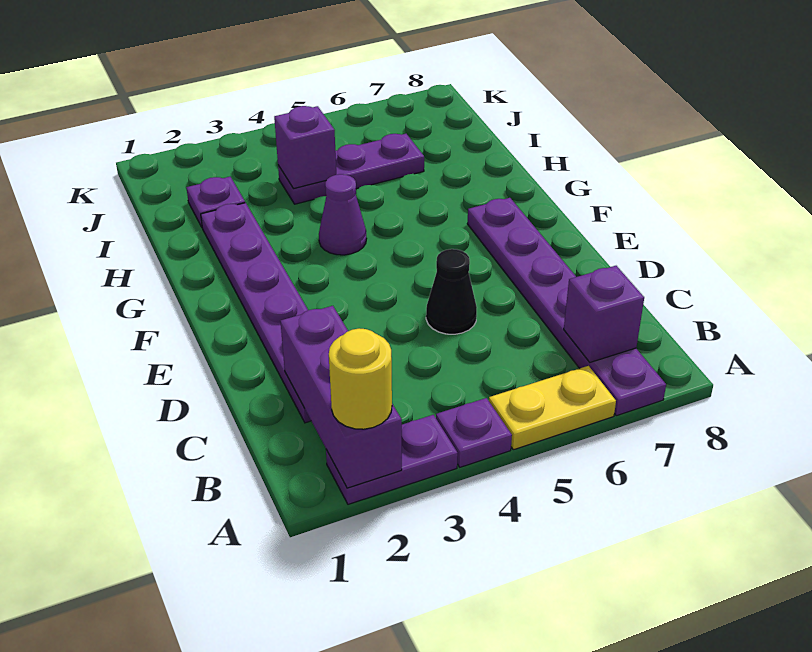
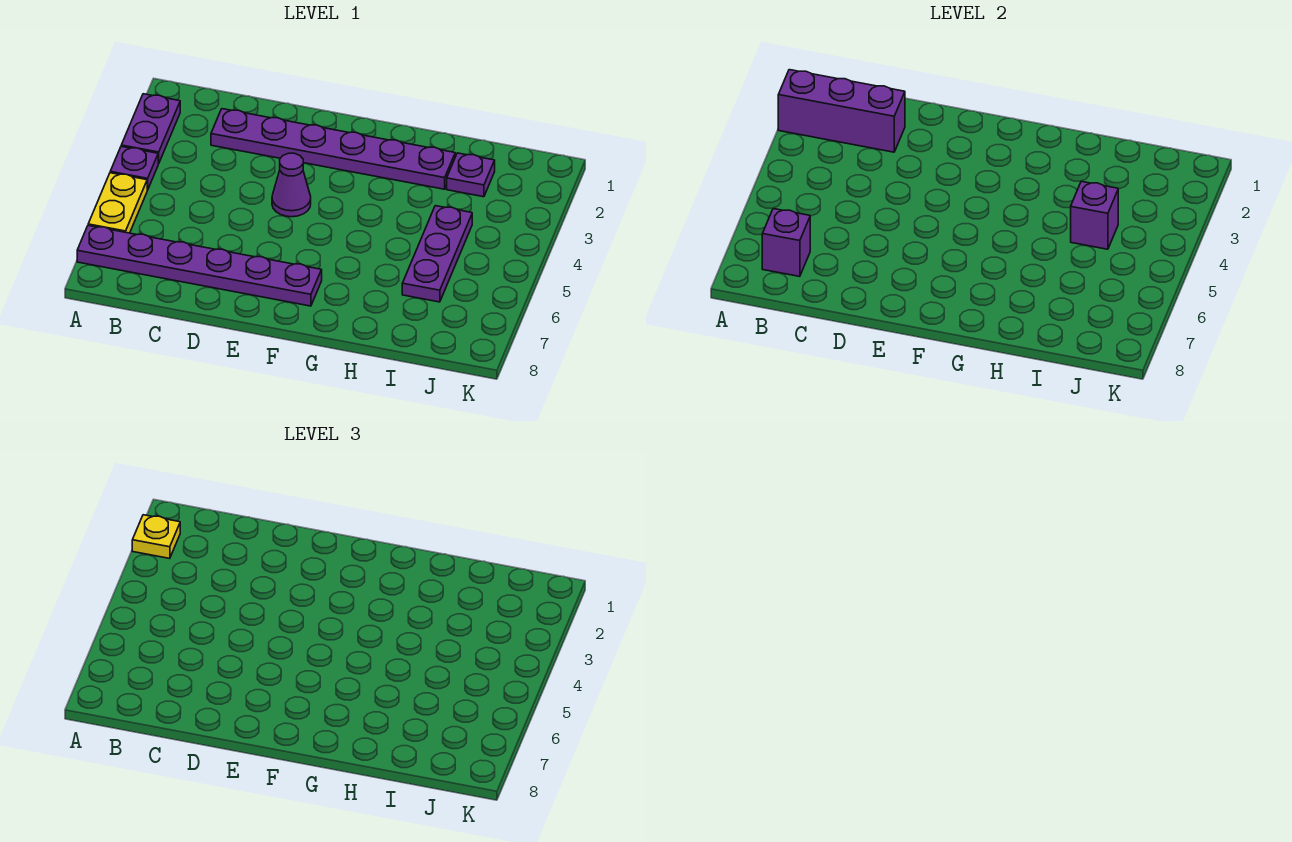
yellow 1x1 round brick [329,328,392,429] -> yellow 1x1 plate [132,515,180,559]
black 1x1 cone [426,249,477,334] -> none
purple 1x1 cone [319,174,367,255] -> purple 1x1 cone moved to [272,153,311,217]

